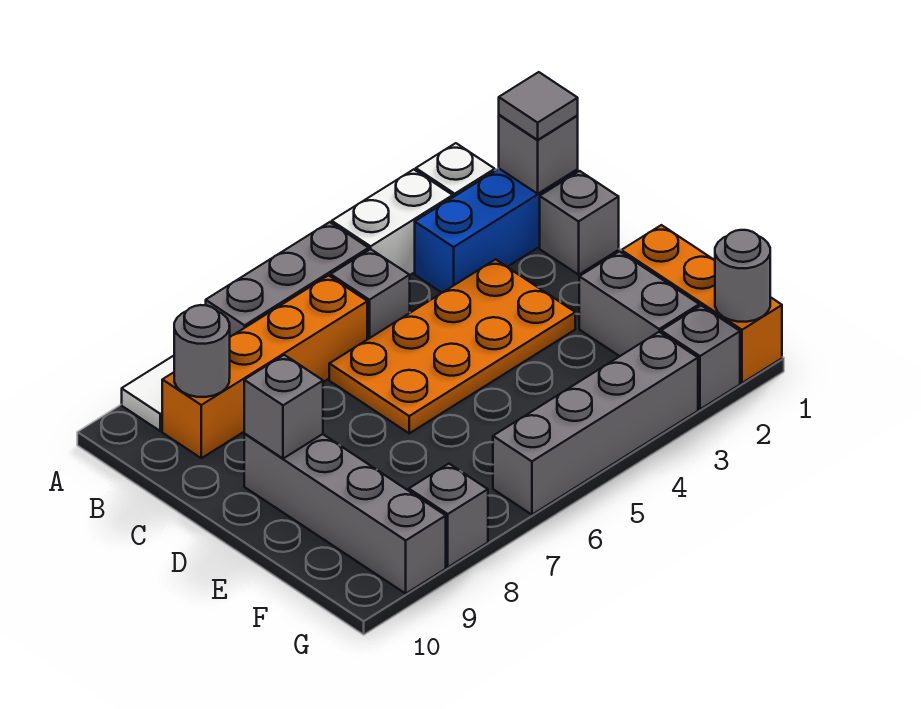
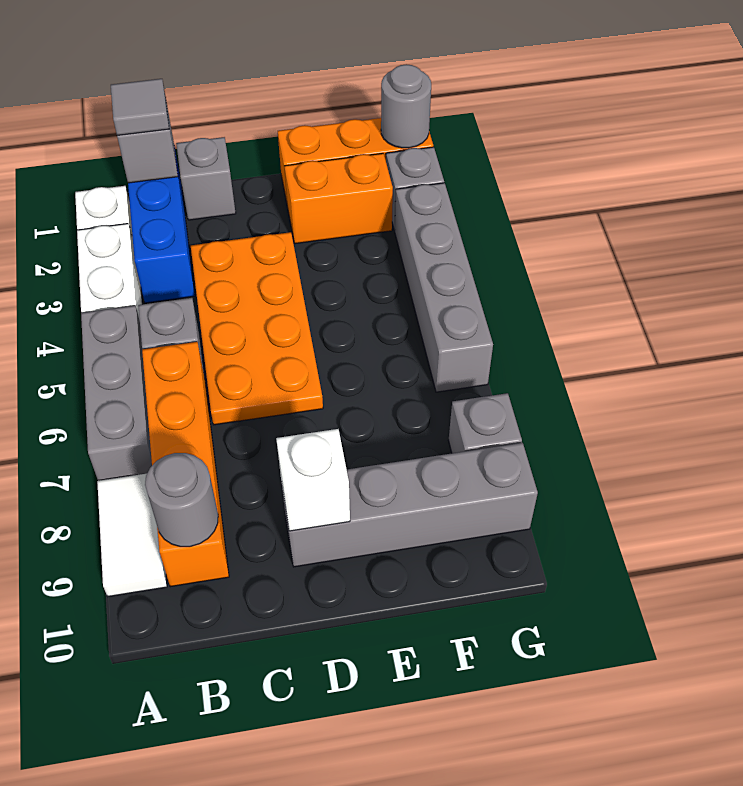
grey 1x1 brick [244,355,323,459] -> white 1x1 brick [276,429,350,531]
grey 1x2 brick [579,251,699,356] -> orange 1x2 brick [284,153,393,244]

